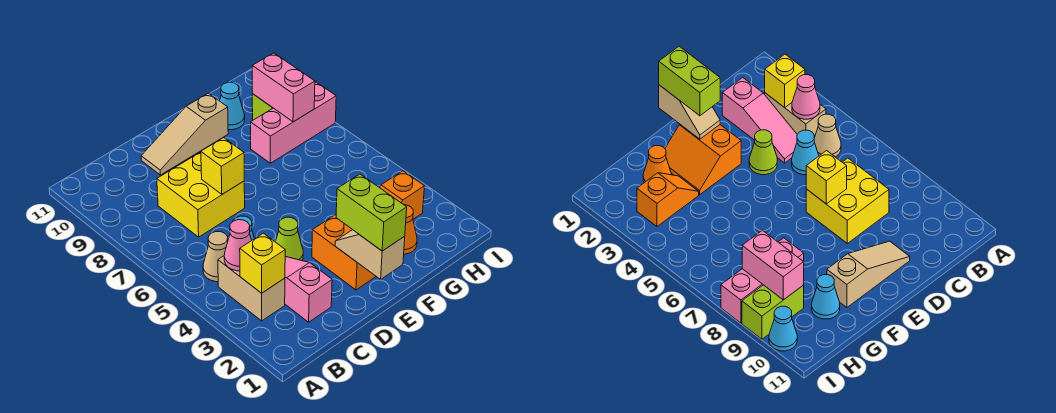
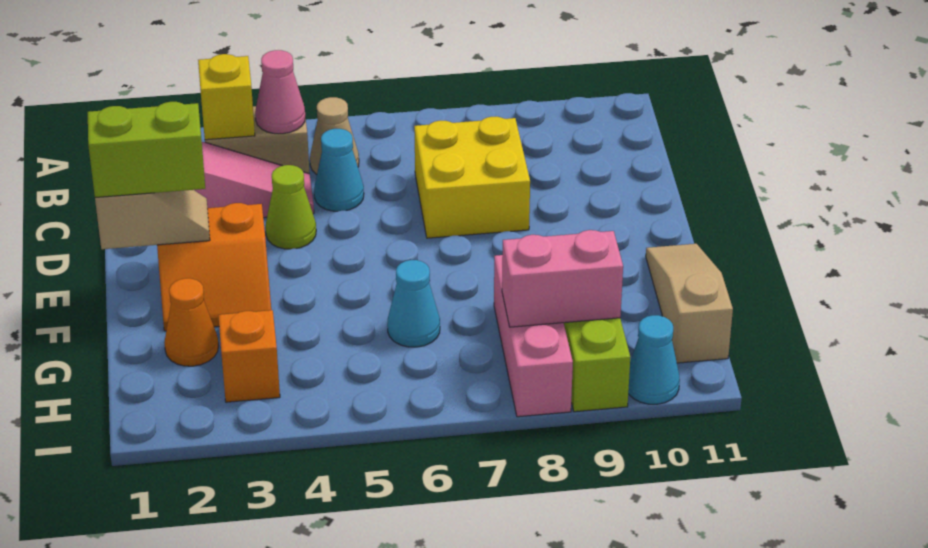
yellow 1x1 brick [201,138,244,194] -> none
tan 1x3 slope [141,93,228,175] -> tan 1x3 slope moved to [646,244,733,363]
cyan 1x1 cone [220,82,245,130] -> cyan 1x1 cone moved to [387,260,440,347]

